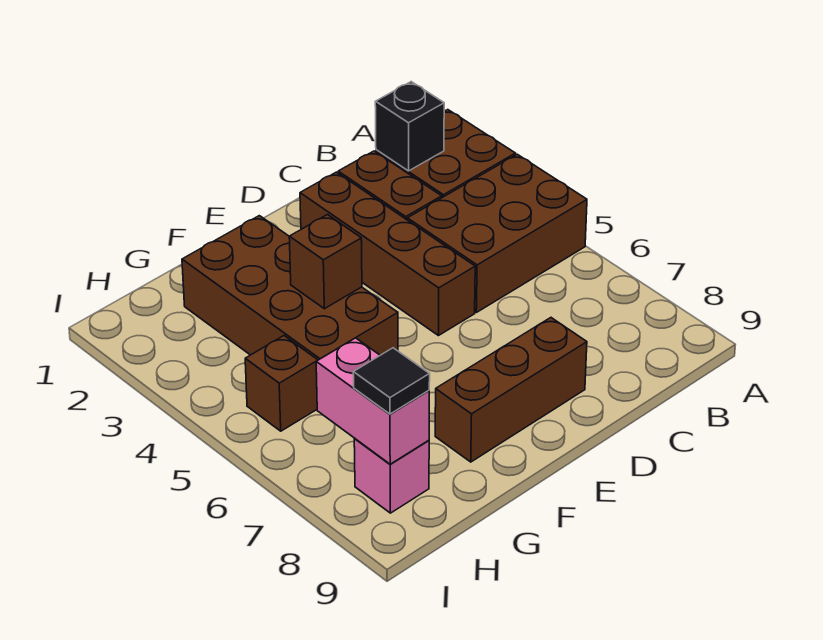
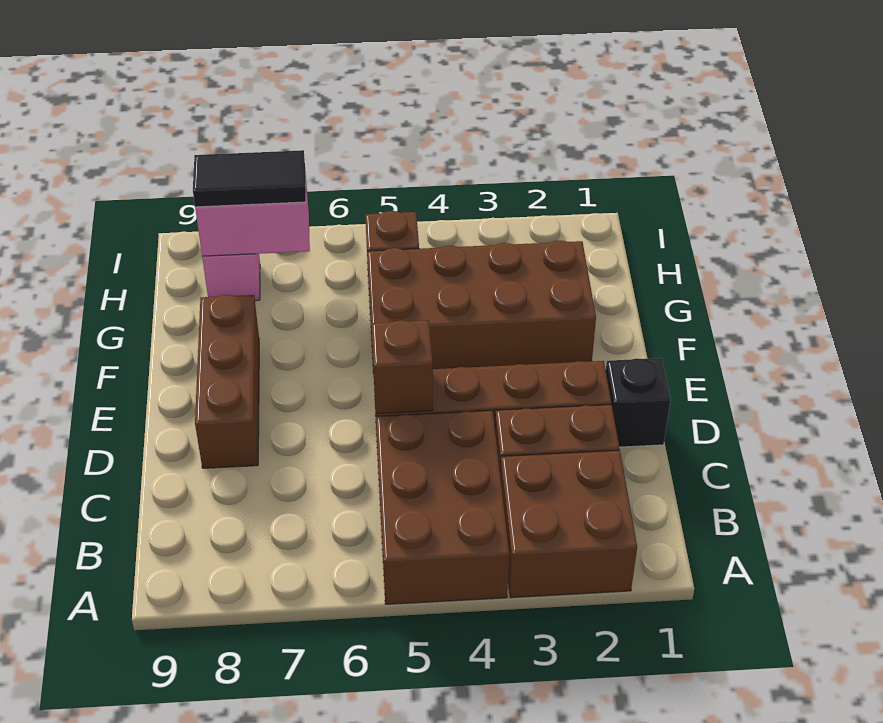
black 1x1 brick [375,82,444,171] -> black 1x1 brick moved to [606,358,671,447]
brown 1x1 brick [289,215,362,309] -> brown 1x1 brick moved to [371,320,433,414]
black 1x1 tile [353,348,430,414] -> black 1x2 tile [193,150,306,207]

